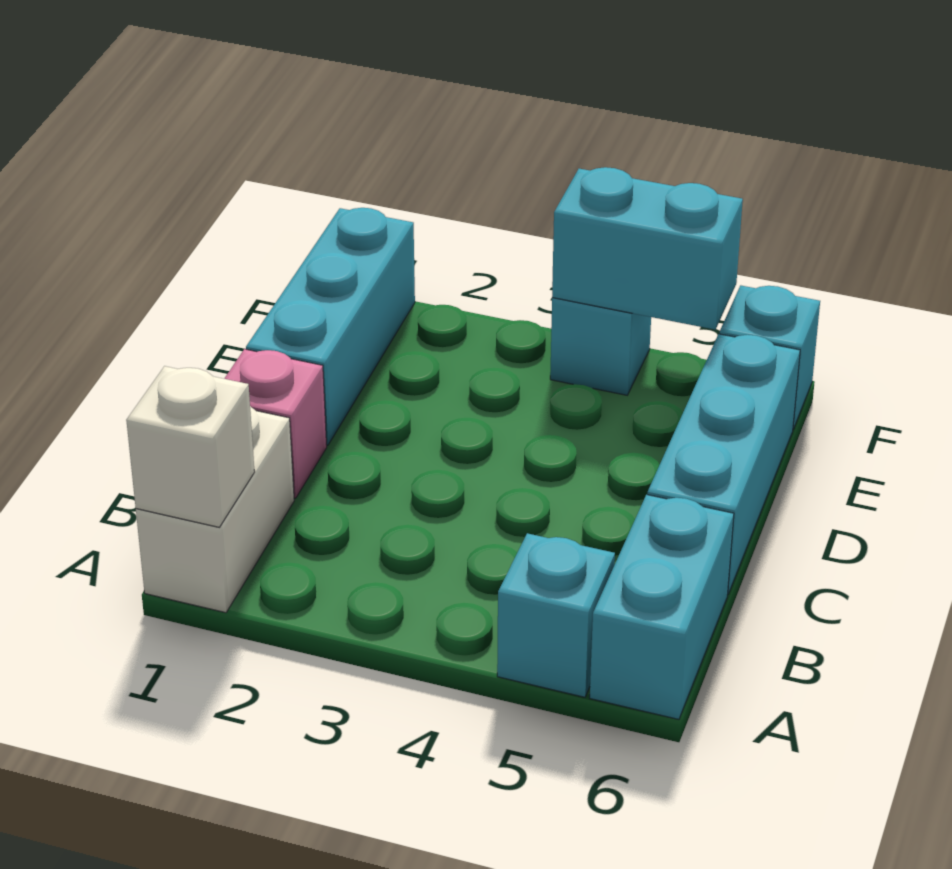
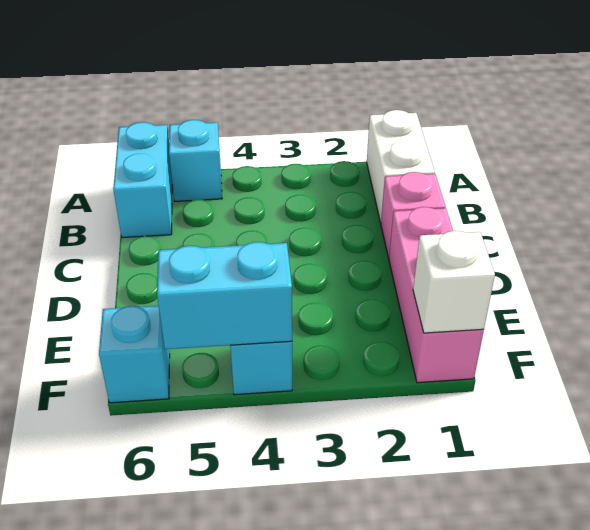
white 1x1 brick [126,366,255,527] -> white 1x1 brick moved to [413,231,495,333]
cyan 1x3 brick [647,334,800,594] -> none
cyan 1x3 brick [246,208,415,445] -> pink 1x3 brick [389,207,484,383]

